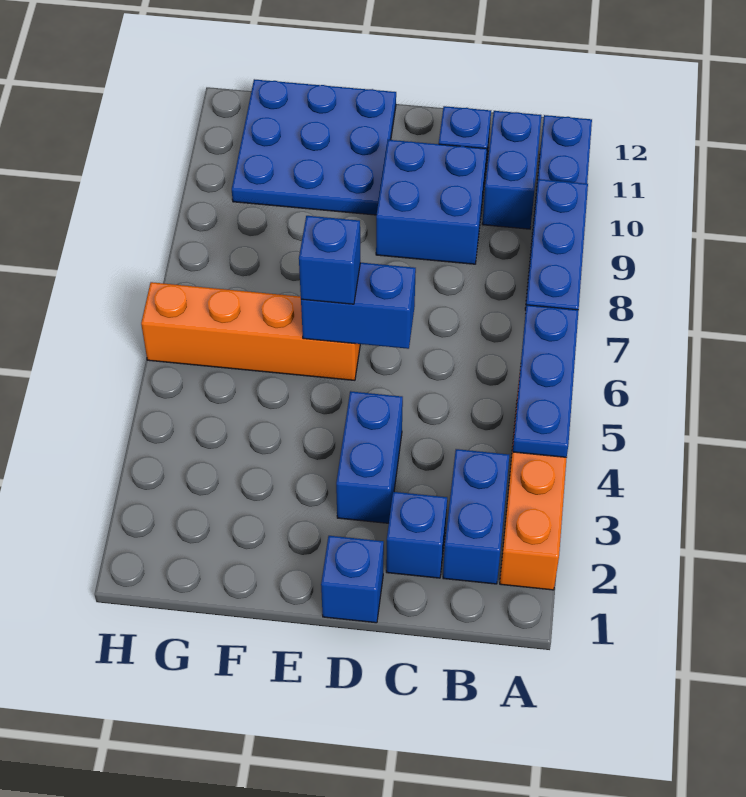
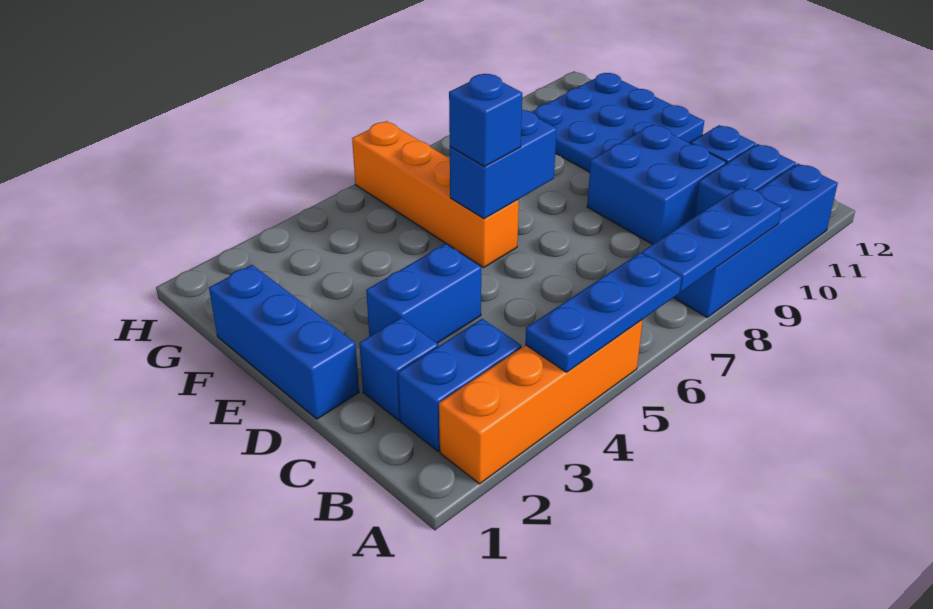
blue 1x1 brick [321,536,384,623] -> blue 1x3 brick [209,265,359,419]
blue 1x2 brick [301,263,416,349] -> blue 1x2 brick turned to [450,110,557,219]

